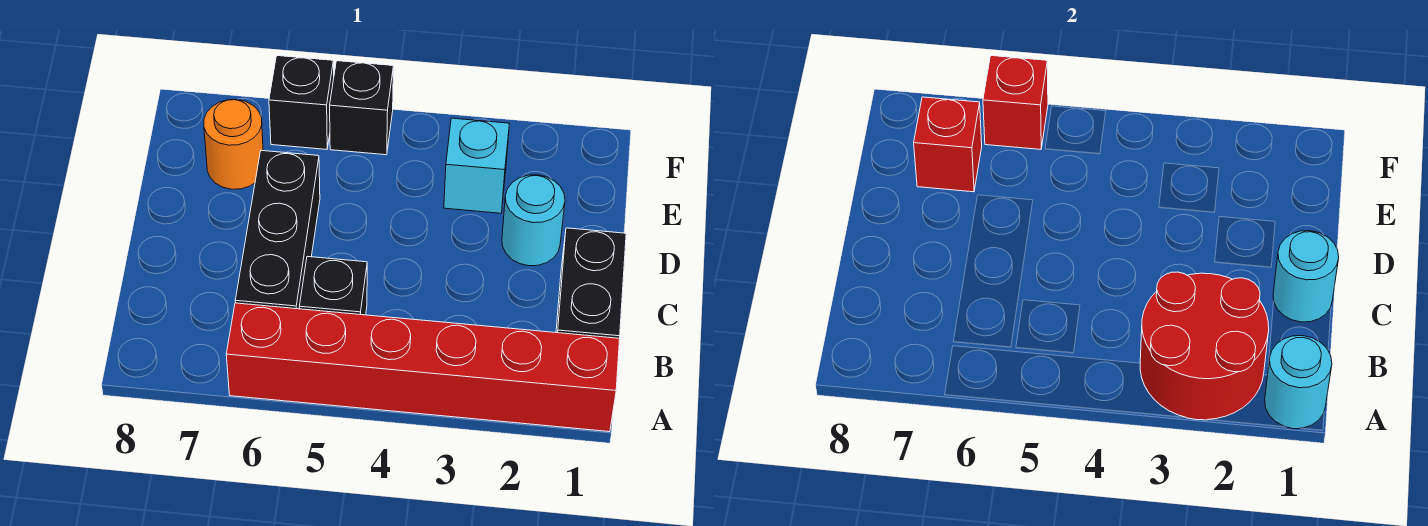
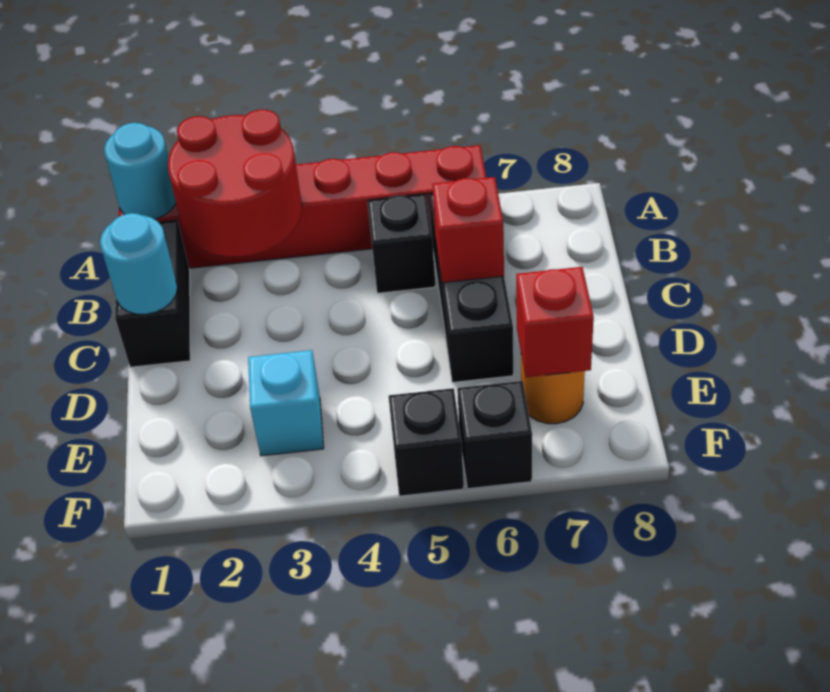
cyan 1x1 round brick [502,175,565,266] -> none
red 1x1 brick [983,56,1048,149] -> red 1x1 brick moved to [432,177,504,283]

